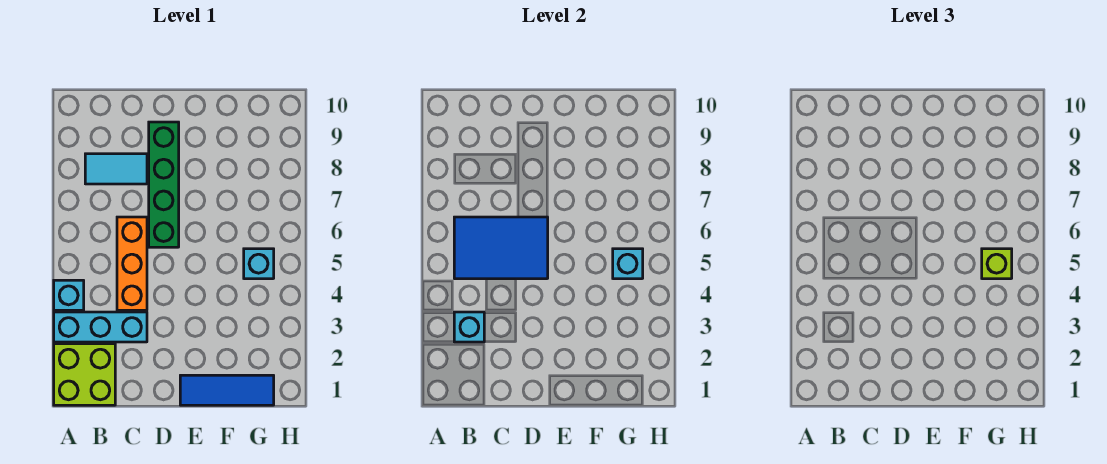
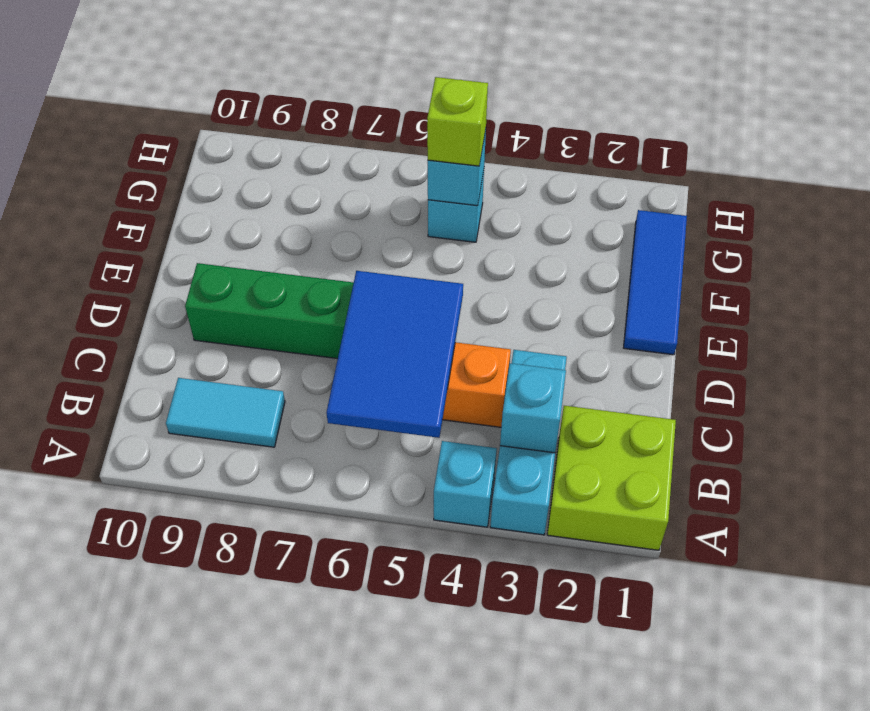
cyan 1x2 tile [85,154,147,184] -> cyan 1x2 tile turned to [166,378,285,447]

